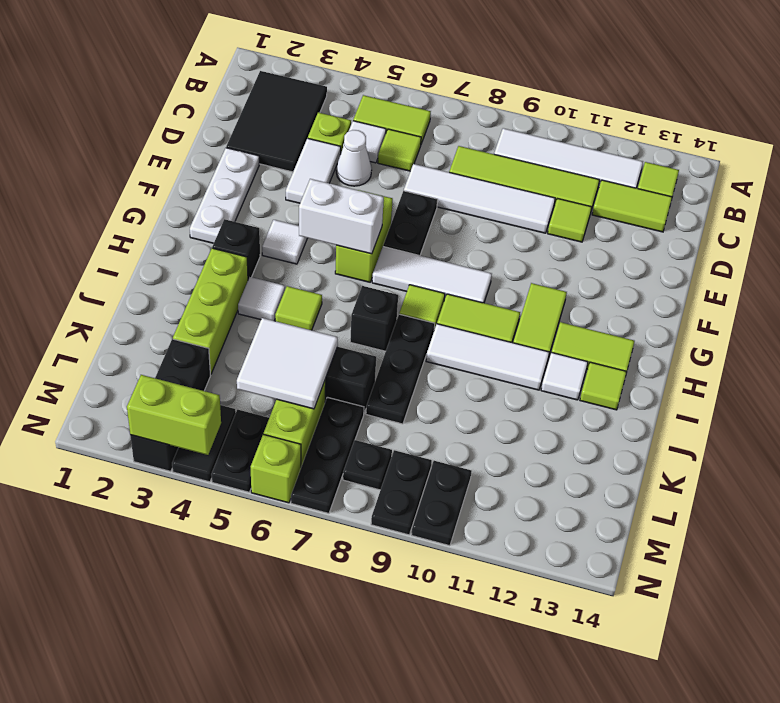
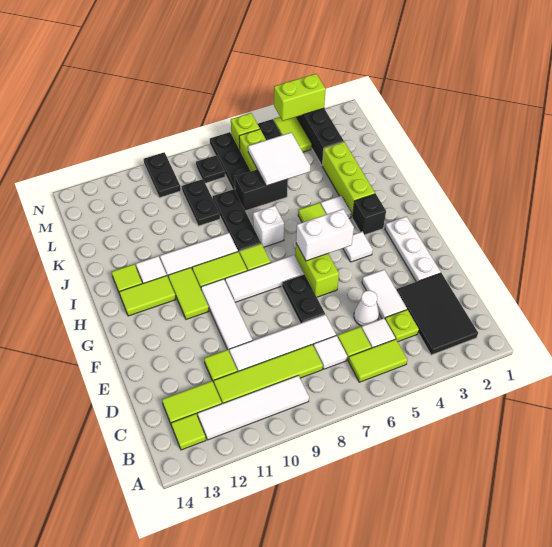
none -> white 1x1 tile [313,336,347,369]
none -> white 1x3 tile [201,279,252,351]
black 1x1 brick [350,286,398,351] -> white 1x1 brick [253,206,284,247]
black 1x2 tile [172,405,236,482] -> lime 1x2 tile [274,117,312,152]
black 1x2 plate [371,450,432,535] -> black 1x2 plate moved to [182,179,220,226]

